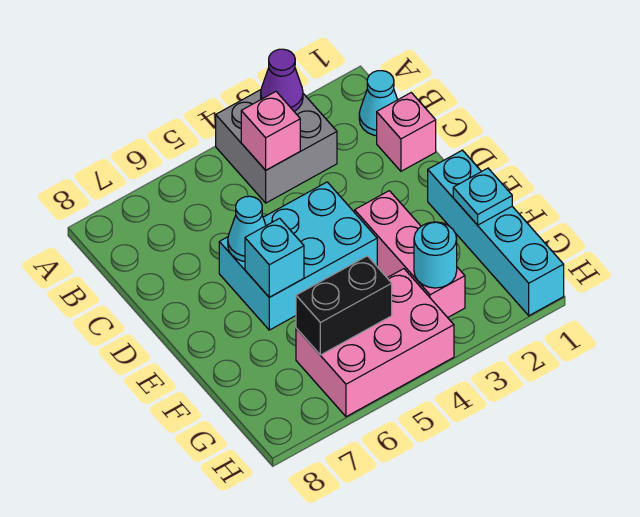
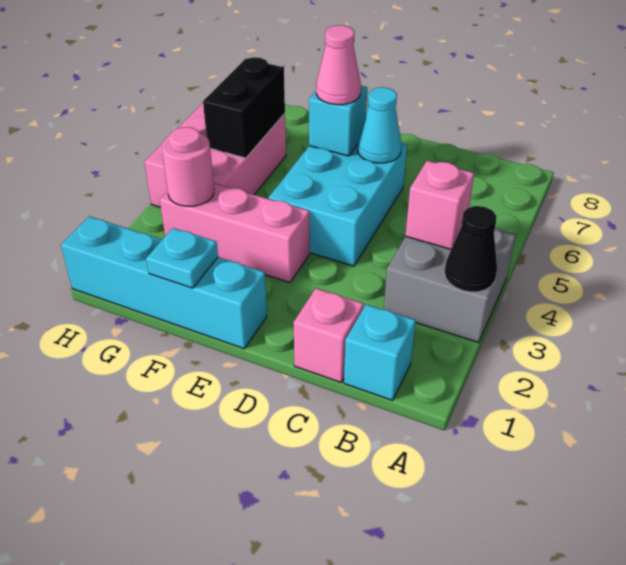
purple 1x1 cone [261,49,303,111] -> black 1x1 cone [444,206,497,292]
cyan 1x1 cone [359,71,397,136] -> cyan 1x1 brick [344,304,416,400]
none -> pink 1x1 cone [316,25,361,105]
cyan 1x1 round brick [414,222,457,288] -> pink 1x1 round brick [162,127,214,206]

